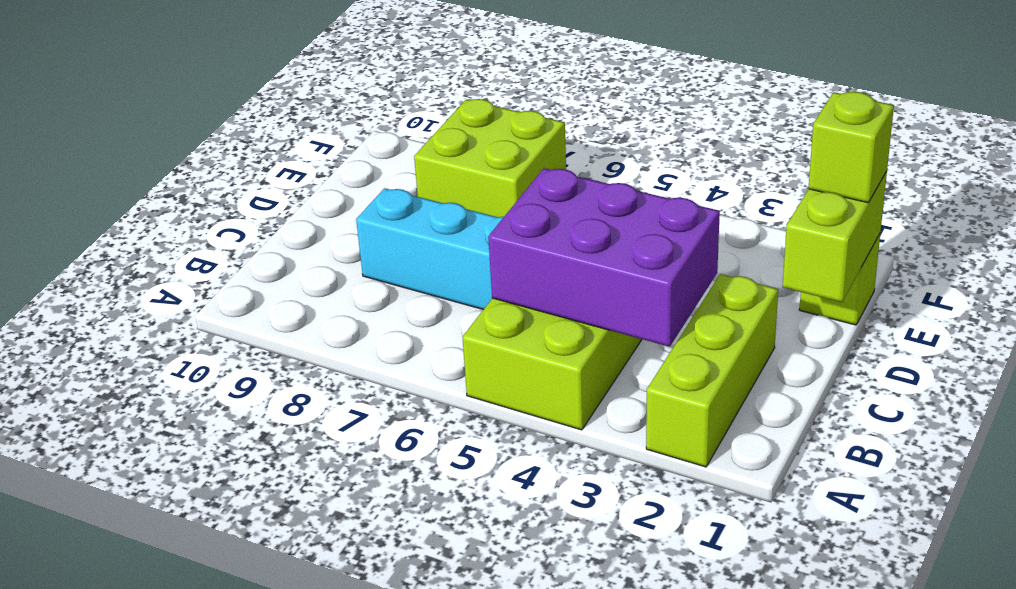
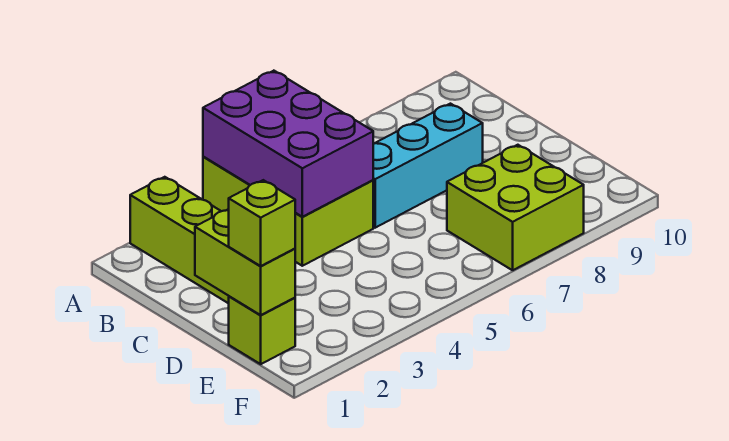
purple 2x3 brick [488,168,720,347] -> purple 2x3 brick turned to [203,71,373,217]

